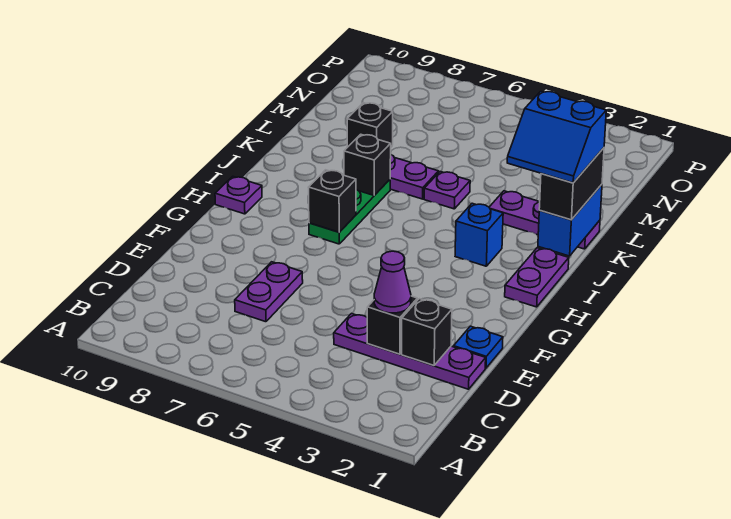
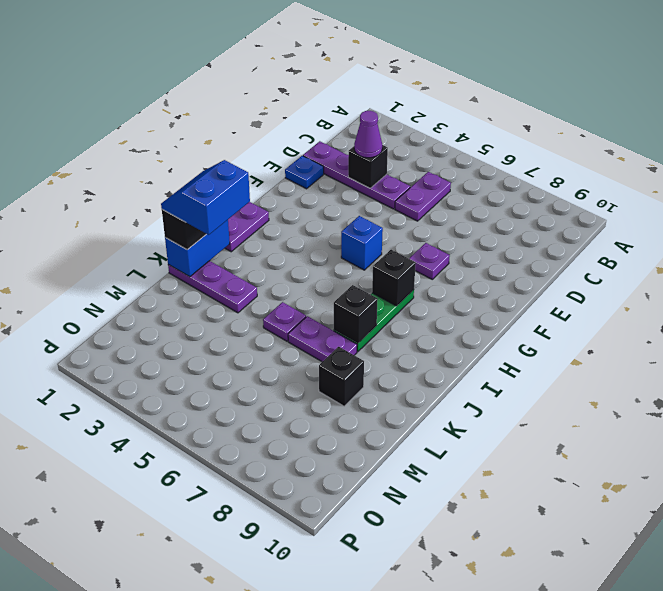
black 1x1 brick [402,299,452,365] -> none
purple 1x2 plate [235,262,303,322] -> purple 1x2 plate moved to [395,172,451,221]
purple 1x1 plate [215,176,262,214] -> purple 1x1 plate moved to [409,243,450,279]
blue 1x1 brick [455,203,503,266] -> blue 1x1 brick moved to [341,216,383,270]
blue 2x2 slope [507,91,606,183] -> blue 2x2 slope turned to [161,160,250,235]

